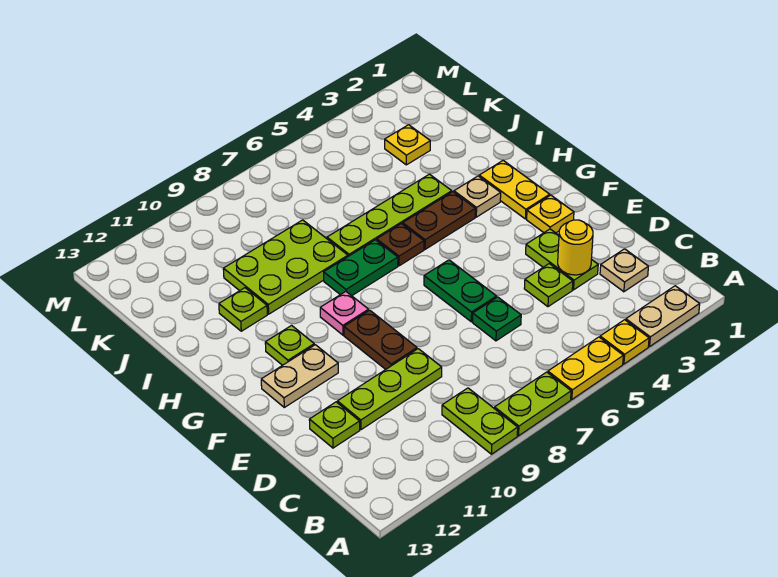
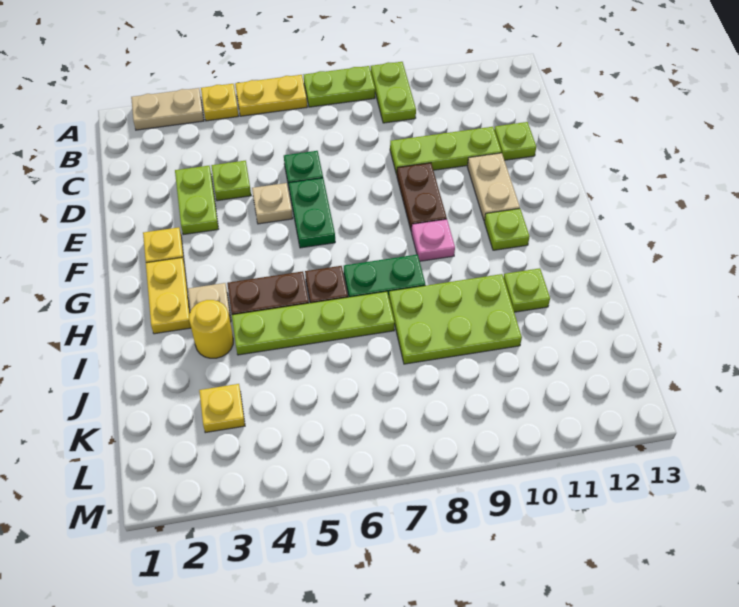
tan 1x1 plate [600,249,648,292] -> tan 1x1 plate moved to [252,183,293,224]
yellow 1x1 round brick [558,220,593,275] -> yellow 1x1 round brick moved to [189,300,233,358]
tan 1x2 plate [261,345,338,407] -> tan 1x2 plate turned to [467,153,520,221]

